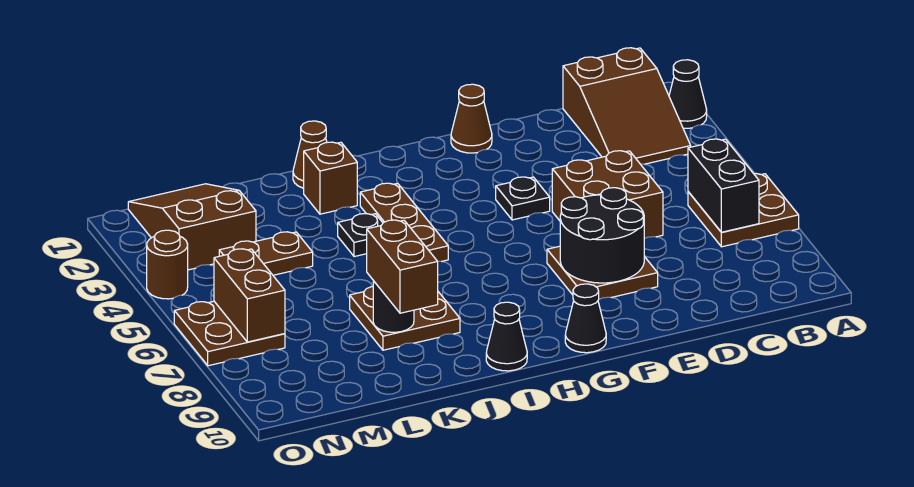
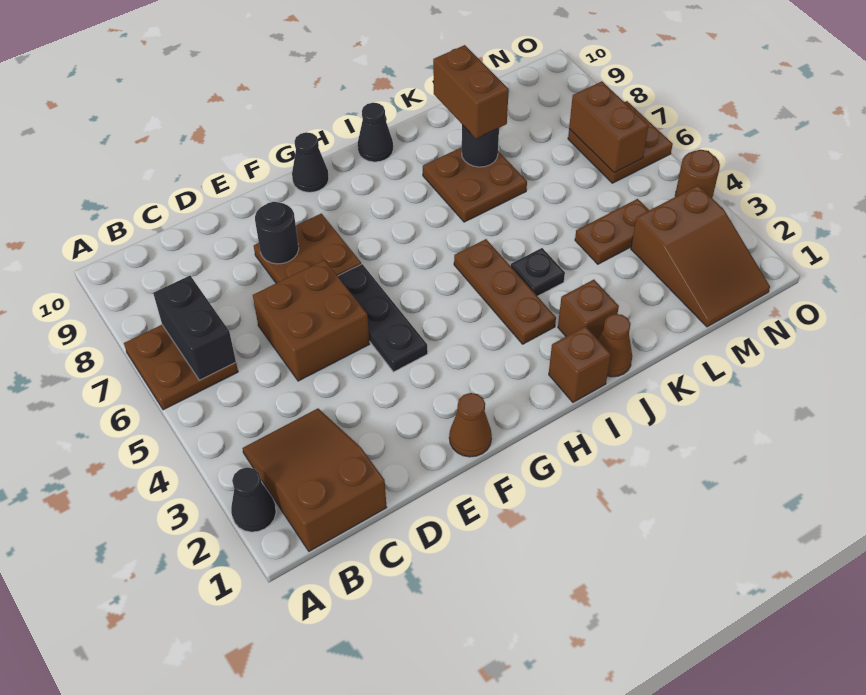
black 2x2 round brick [560,188,644,283] -> black 1x1 round brick [255,202,299,264]
black 1x1 plate [496,177,550,220] -> black 1x3 plate [338,264,428,372]
none -> brown 1x1 brick [549,326,611,402]

